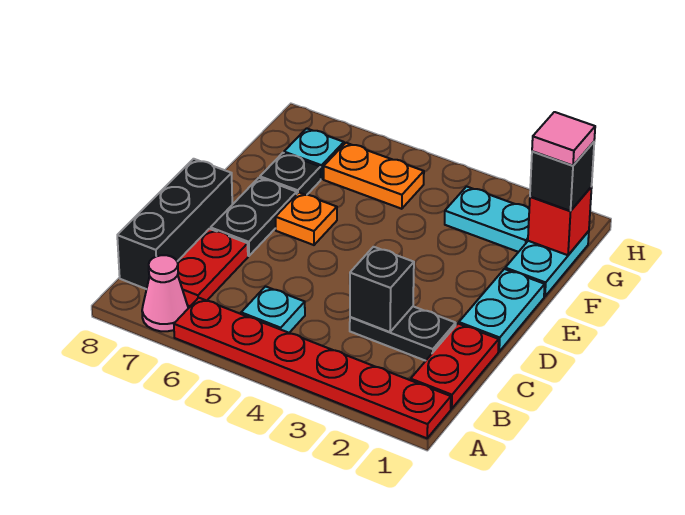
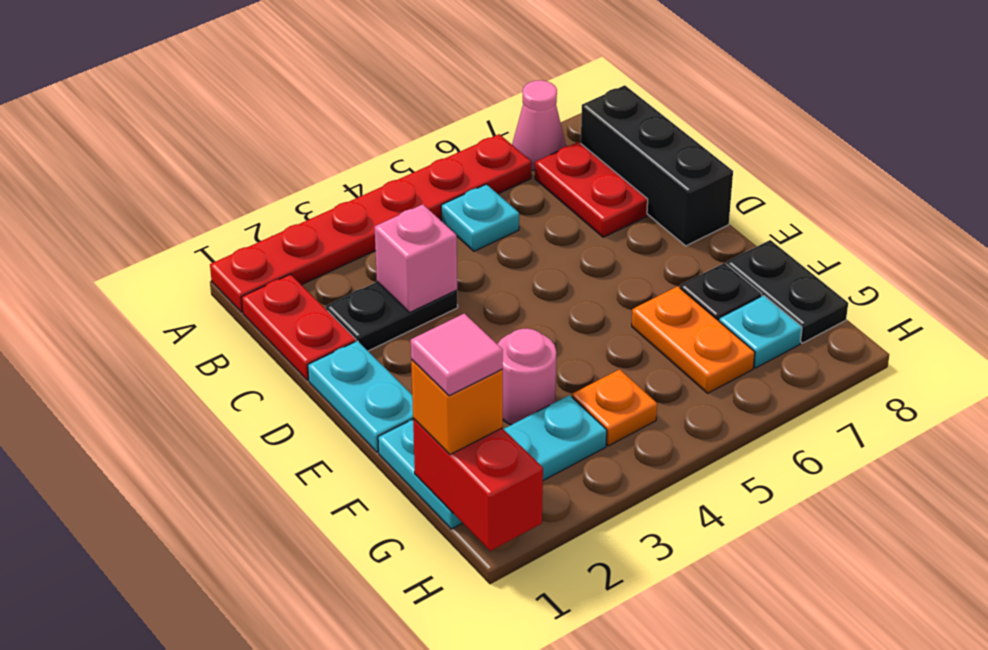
black 1x1 brick [350,247,414,332] -> pink 1x1 brick [375,204,457,312]
black 1x2 plate [211,178,297,256] -> black 1x2 plate moved to [727,240,848,343]
orange 1x1 plate [275,192,337,245] -> orange 1x1 plate moved to [572,369,657,446]
none -> pink 1x1 round brick [498,329,556,425]
red 1x1 brick [528,187,592,255] -> red 1x2 brick [413,419,543,551]
black 1x1 brick [530,142,594,211] -> orange 1x1 brick [411,359,503,455]
orange 1x2 plate [324,143,424,209] -> orange 1x2 plate turned to [632,286,755,393]

